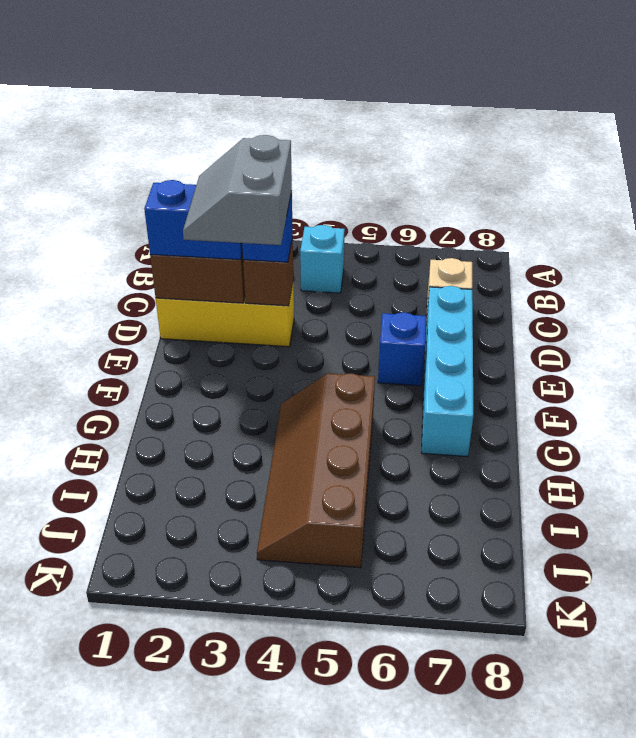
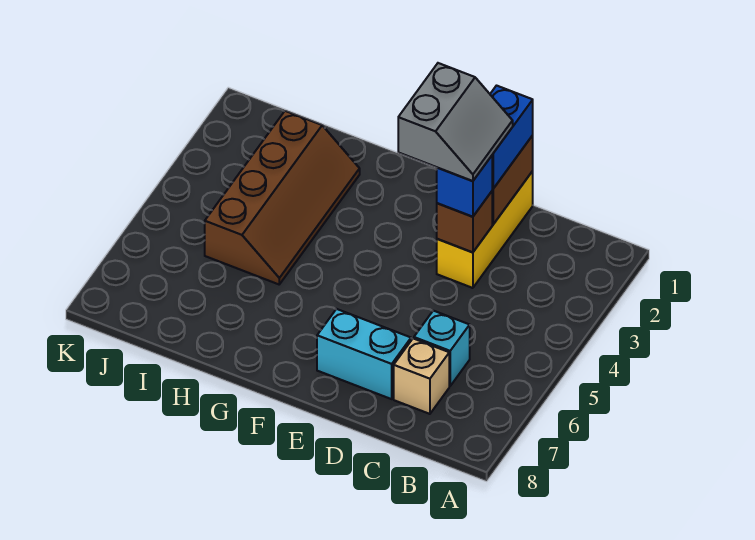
cyan 1x1 brick [300,225,345,293] -> cyan 1x1 brick moved to [414,311,470,386]
grey 2x2 slope [183,135,292,245] -> grey 2x2 slope turned to [398,63,513,181]
cyan 1x4 brick [422,286,473,457] -> cyan 1x2 brick [317,309,411,399]
blue 1x1 brick [378,312,426,386] -> none
brown 2x4 slope [257,373,375,568] -> brown 2x4 slope turned to [205,111,360,284]

